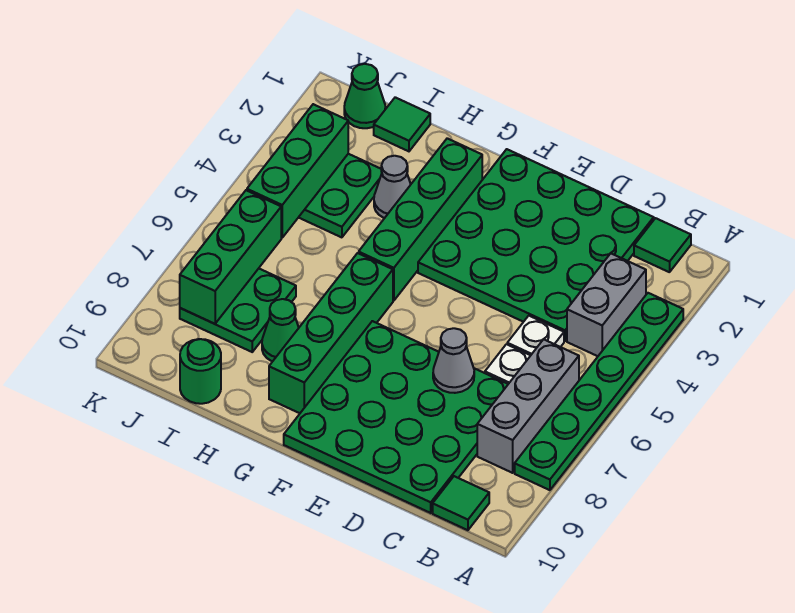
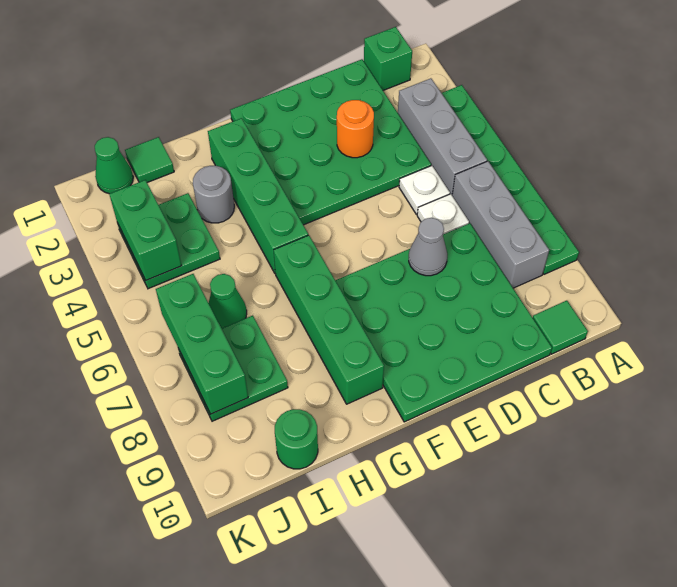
green 1x1 tile [634,218,691,272] -> green 1x1 brick [364,27,412,90]
grey 1x2 brick [567,253,646,356] -> grey 1x3 brick [398,78,487,195]
none -> orange 1x1 round brick [337,100,374,158]
grey 1x1 cone [374,156,411,218] -> grey 1x1 round brick [193,166,234,223]
green 1x1 cone [262,299,299,362] -> green 1x1 cone moved to [209,274,247,329]
green 1x3 brick [247,104,348,238] -> green 1x2 brick [109,180,182,280]

